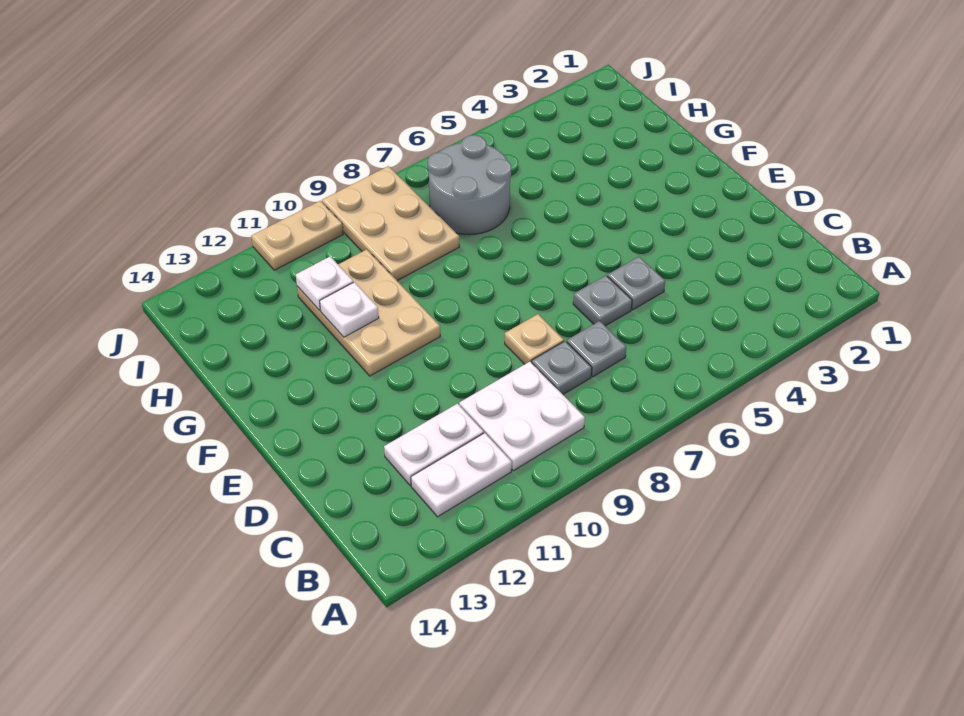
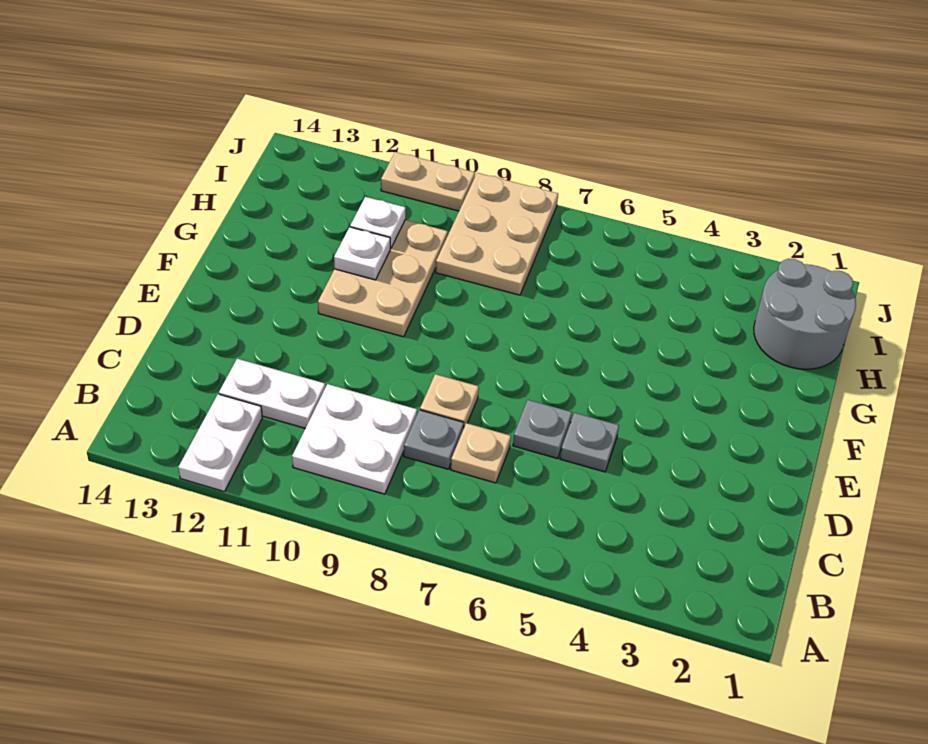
white 1x2 plate [411,433,512,517] -> white 1x2 plate turned to [178,394,262,491]
grey 1x1 plate [567,321,626,377] -> tan 1x1 plate [451,423,511,483]
grey 2x2 round brick [428,135,511,235] -> grey 2x2 round brick moved to [754,259,856,369]

